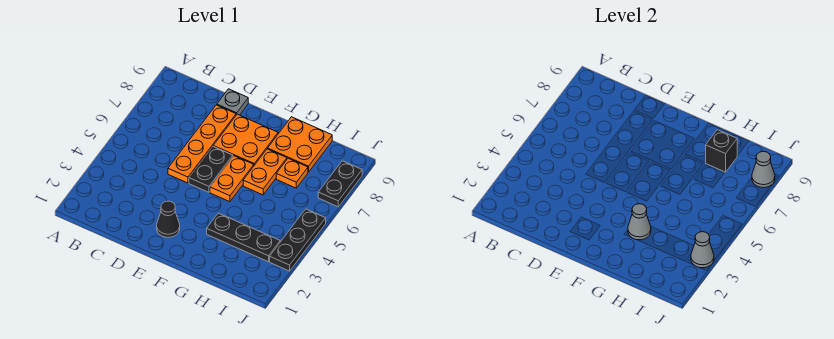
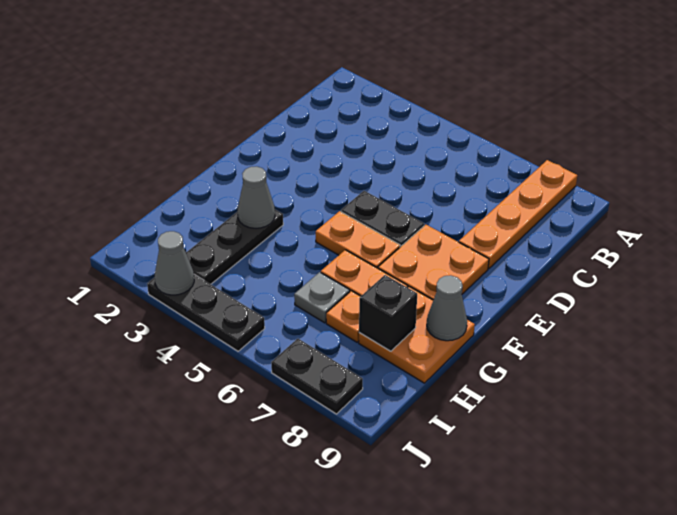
orange 1x4 plate [168,105,236,183] -> orange 1x4 plate turned to [459,160,577,269]
grey 1x1 plate [217,89,248,115] -> grey 1x1 plate moved to [294,272,350,323]
black 1x1 cone [157,201,180,237] -> none
grey 1x1 cone [752,151,775,188] -> grey 1x1 cone moved to [427,275,467,341]

